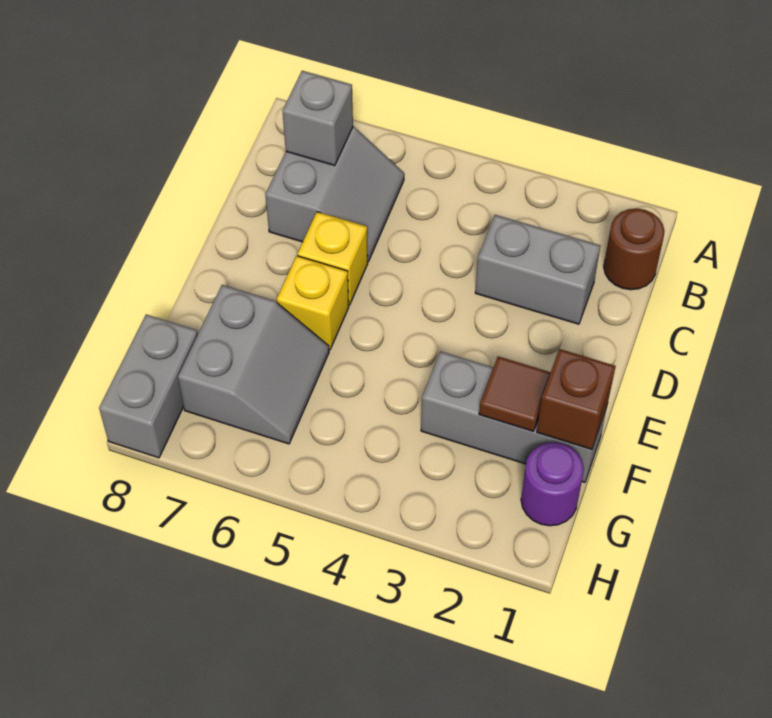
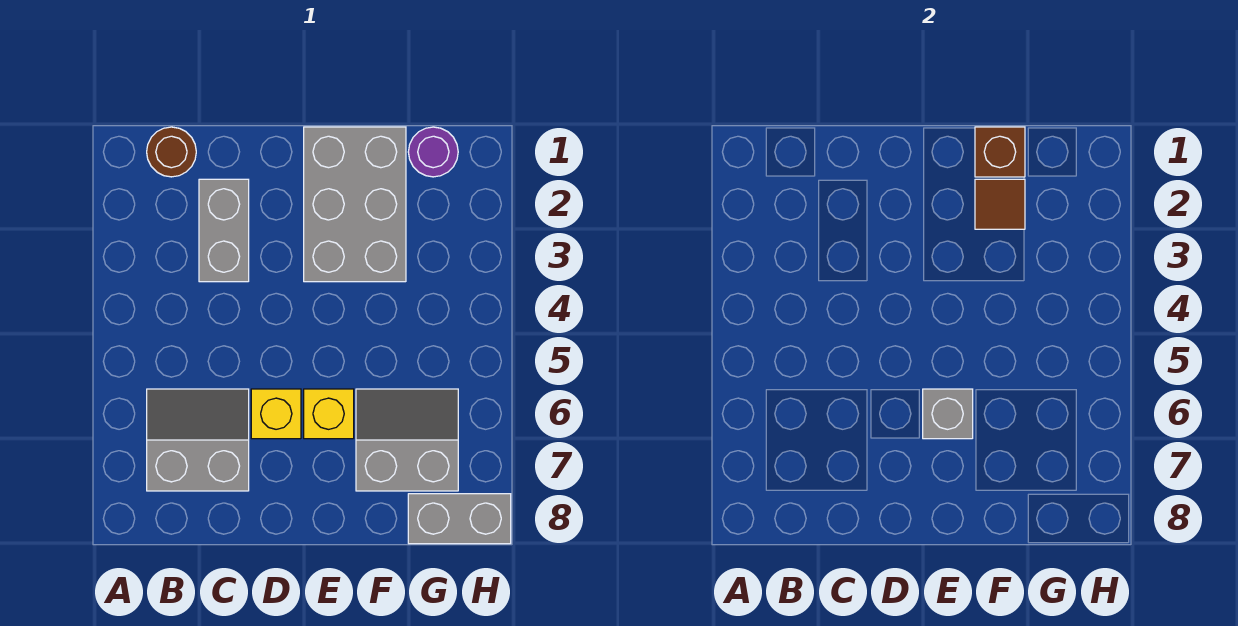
grey 1x1 brick [283,71,353,166] -> grey 1x1 brick moved to [923,389,973,439]
grey 1x3 brick [421,352,607,482] -> grey 2x3 brick [304,127,406,282]

